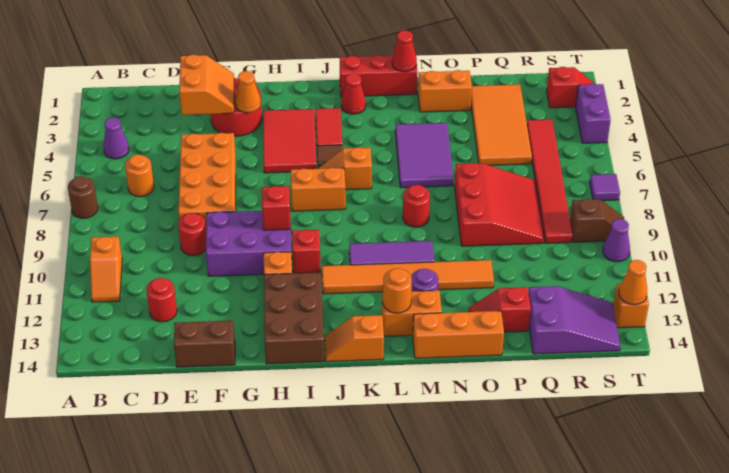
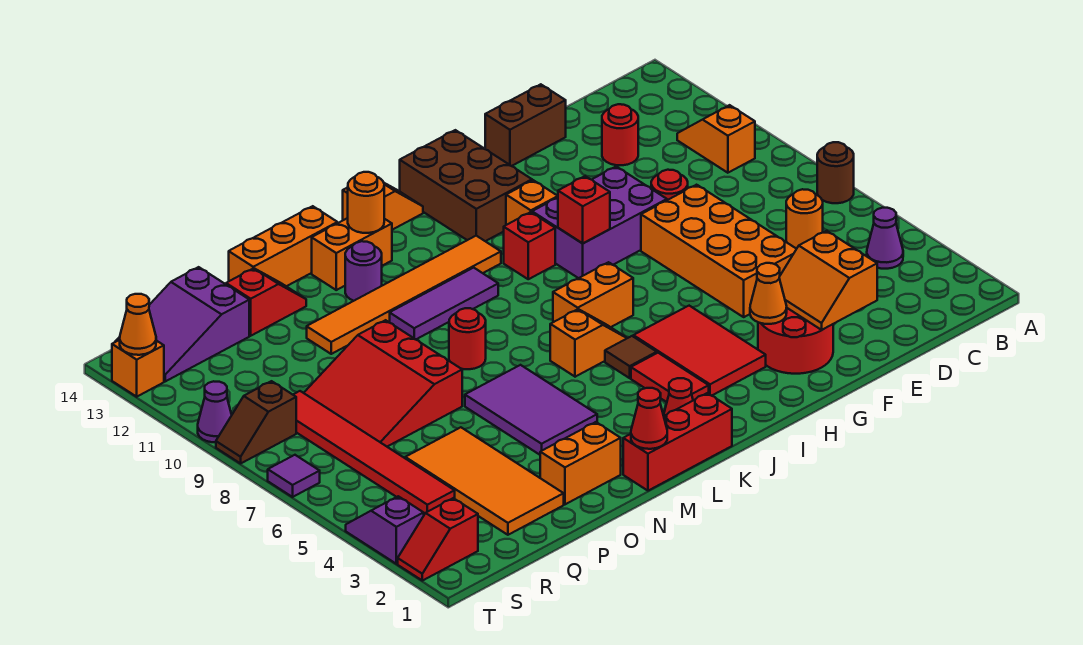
purple 1x2 brick [576,84,611,143] -> purple 1x2 slope [346,496,424,564]

